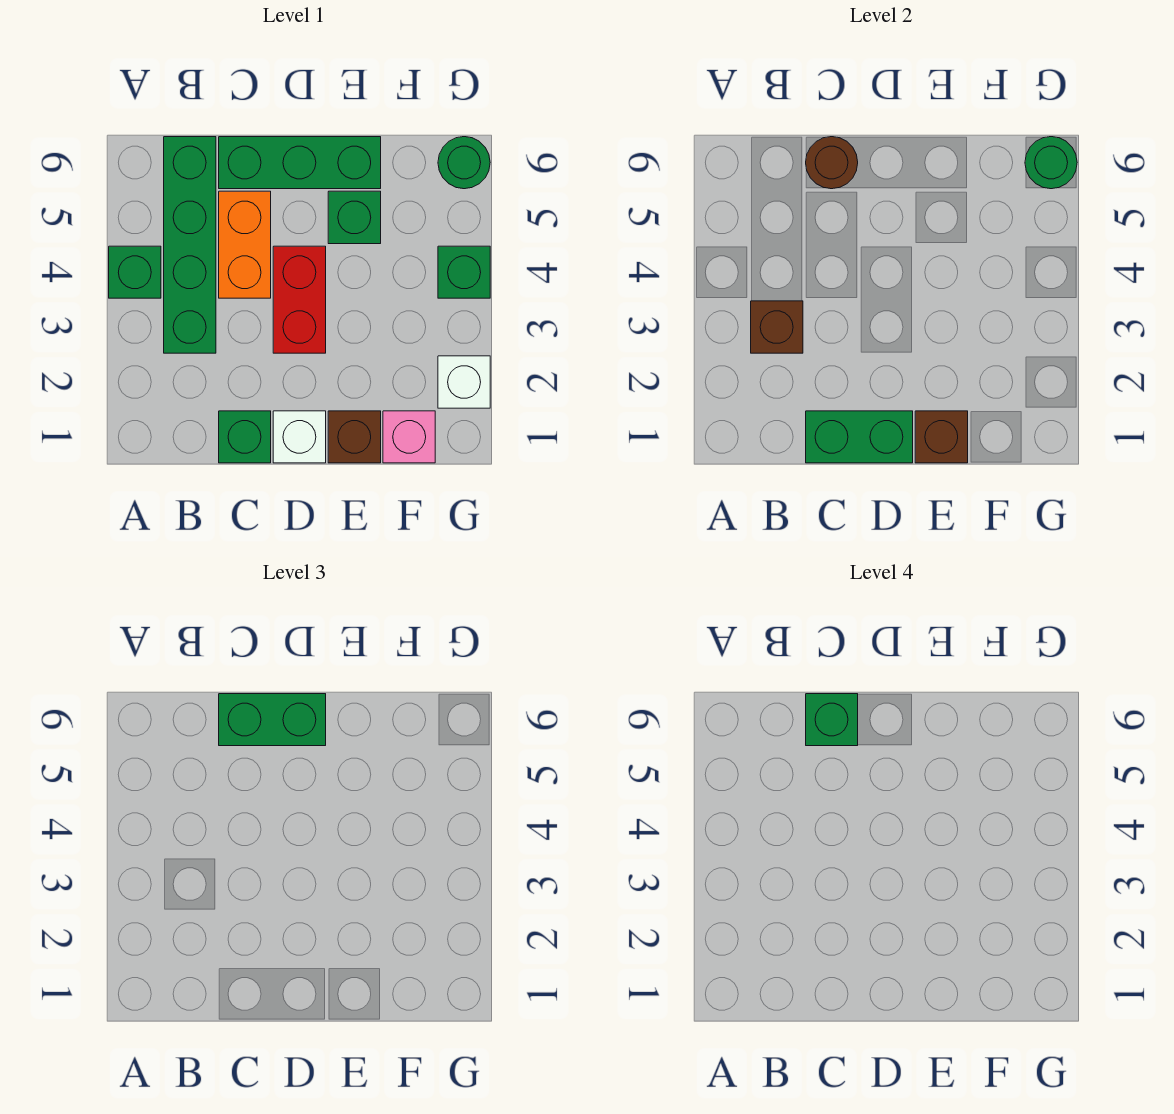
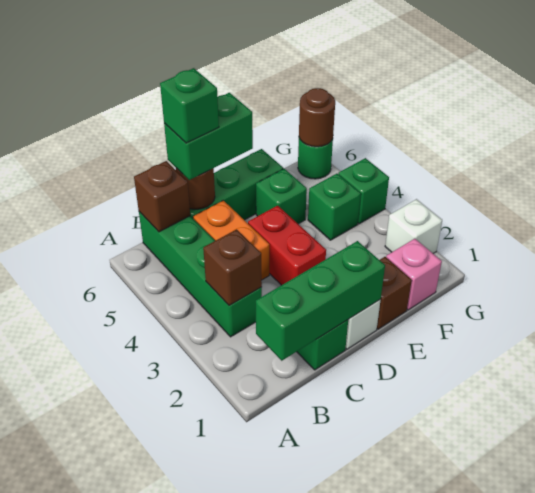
green 1x1 brick [109,246,161,298] -> green 1x1 brick moved to [308,174,361,240]
green 1x2 brick [806,411,913,463] -> green 1x3 brick [256,241,385,361]
brown 1x1 brick [915,411,968,463] -> brown 1x1 brick moved to [134,161,190,232]
green 1x1 round brick [1025,137,1077,189] -> brown 1x1 round brick [299,88,335,147]

